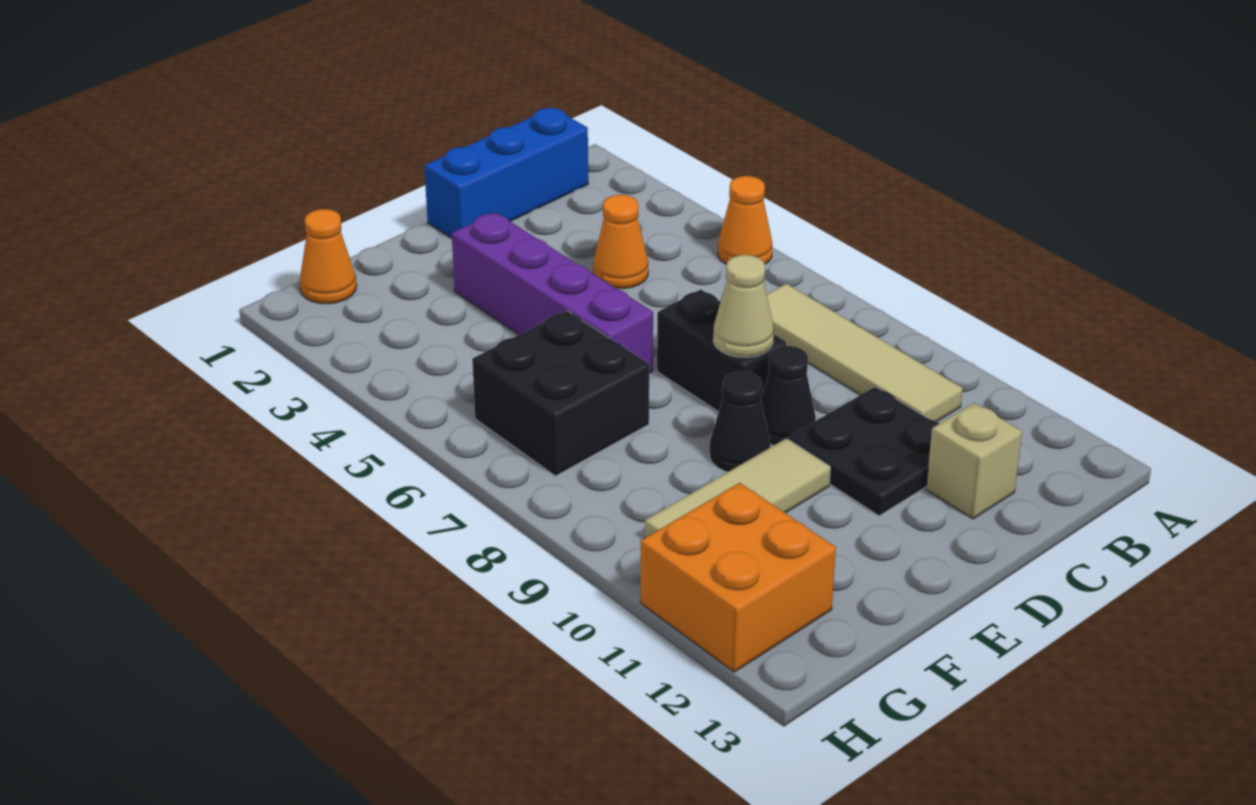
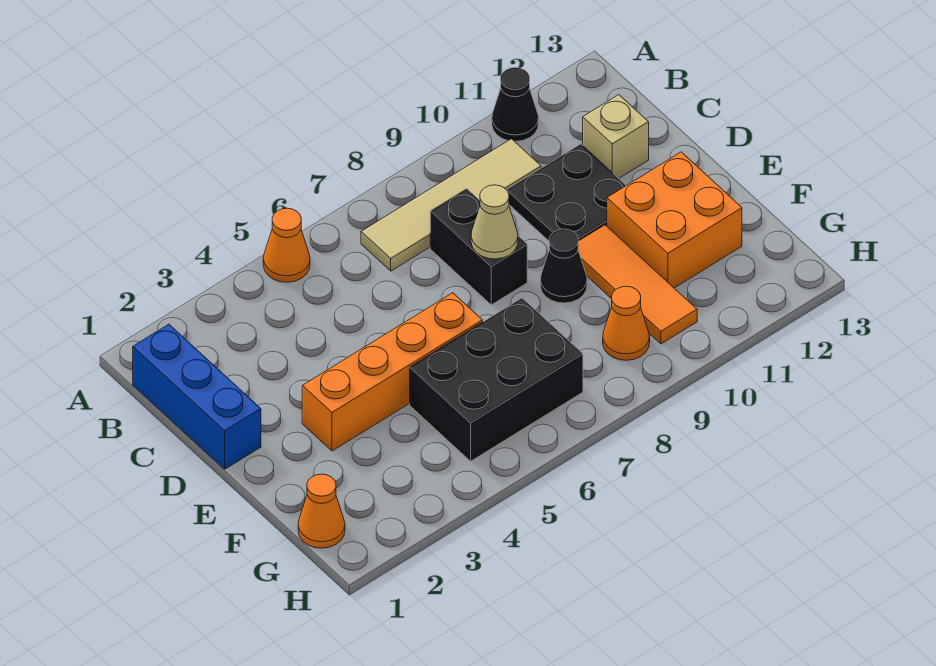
orange 1x1 cone [593,195,648,289] -> orange 1x1 cone moved to [603,286,650,360]
black 1x2 brick [657,289,786,412] -> black 1x2 brick turned to [430,189,527,305]
black 1x1 cone [761,346,816,445] -> black 1x1 cone moved to [492,67,539,141]
purple 1x4 brick [452,213,653,373] -> orange 1x4 brick [302,293,483,451]
tan 1x3 tile [645,438,830,538] -> orange 1x3 tile [578,225,697,344]
black 2x2 brick [472,311,649,476] -> black 2x3 brick [410,298,583,461]
orange 2x2 brick [641,483,836,672] -> orange 2x2 brick moved to [607,152,742,288]

